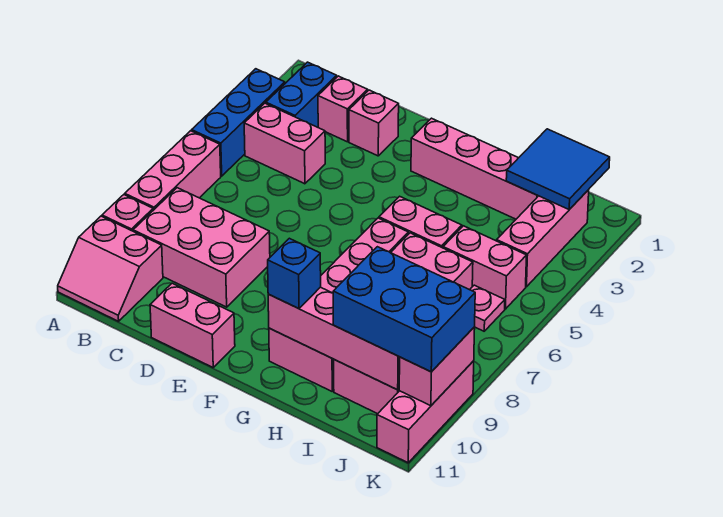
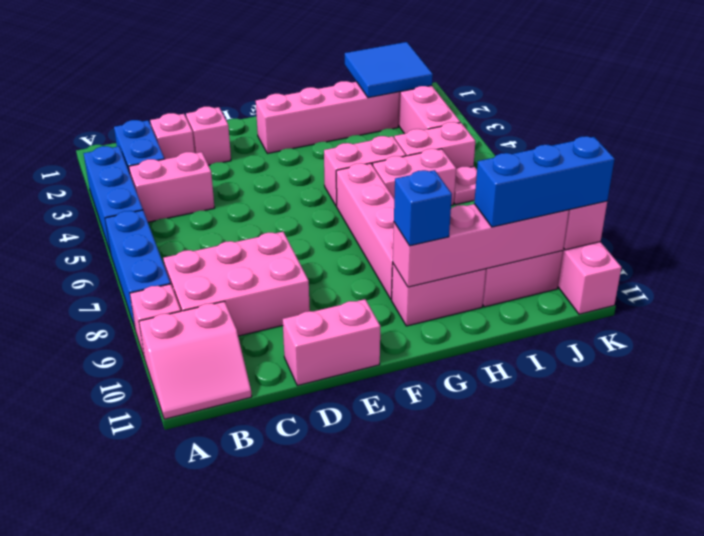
pink 1x3 brick [125,131,221,210] -> blue 1x3 brick [105,210,171,328]
blue 2x3 brick [333,247,475,372] -> blue 1x3 brick [474,136,615,227]

